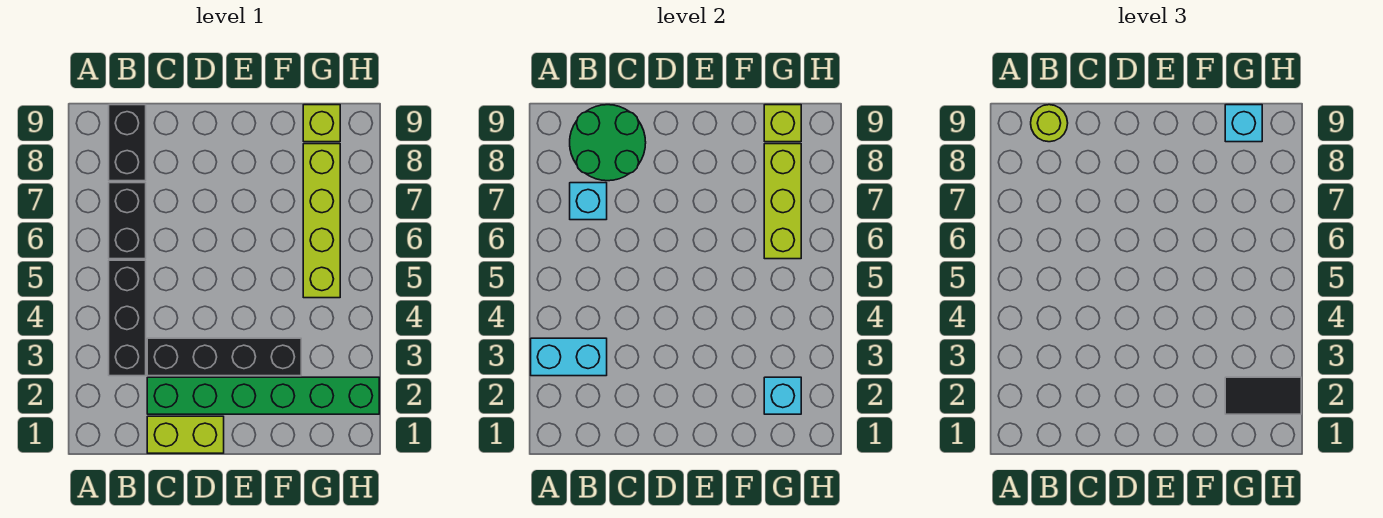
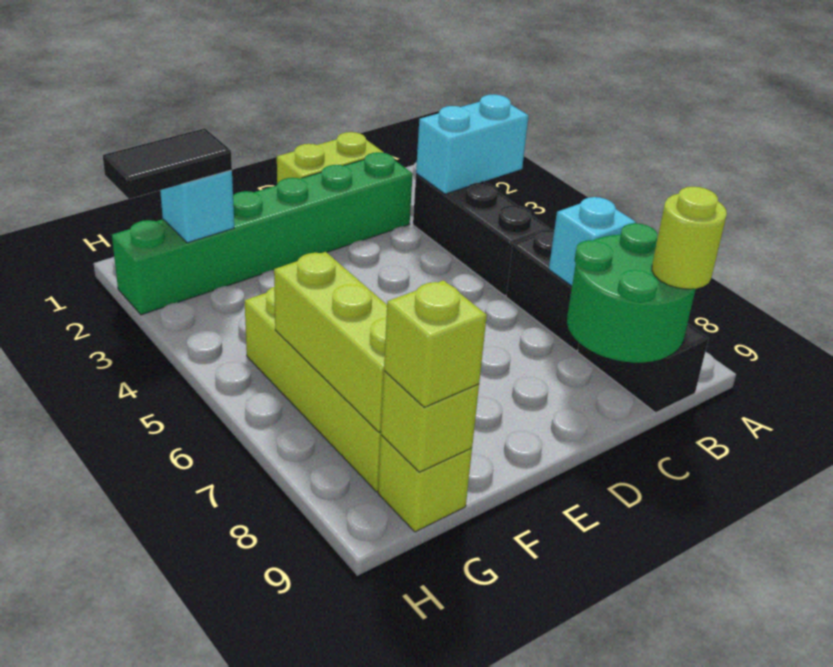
black 1x4 brick [147,338,301,376] -> none
cyan 1x1 brick [1225,105,1262,142] -> lime 1x1 brick [384,280,487,407]

